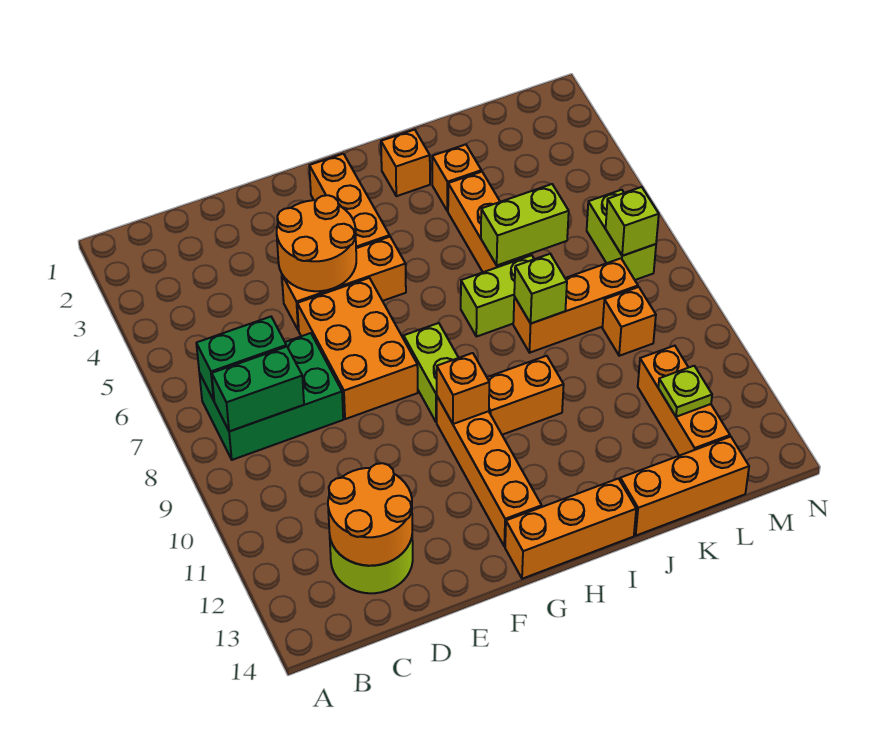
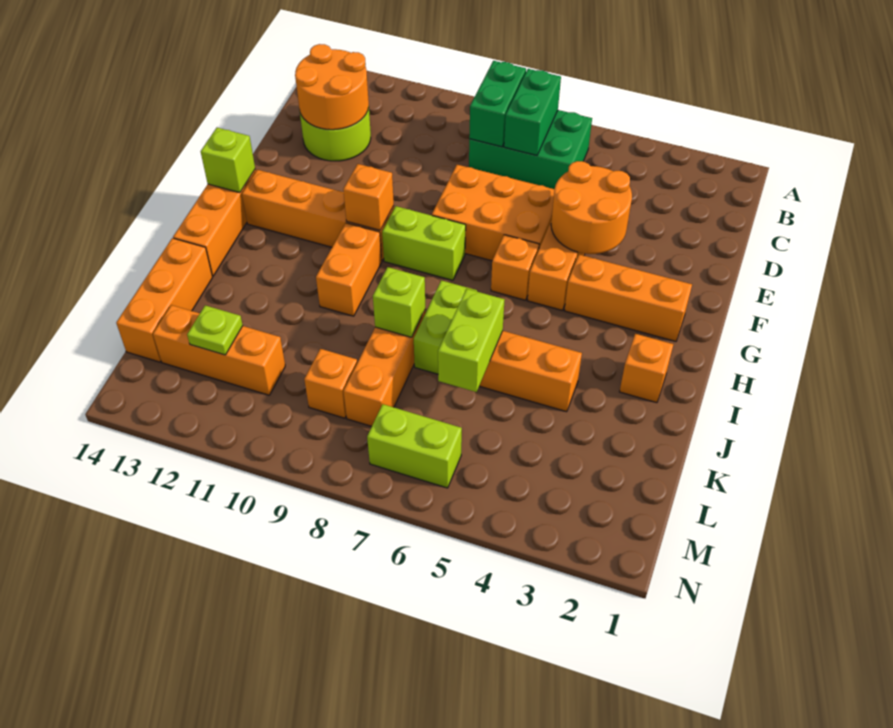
green 2x3 brick [199,333,343,460] -> green 2x3 brick turned to [469,110,592,189]
orange 1x1 brick [432,144,481,211] -> orange 1x1 brick moved to [491,235,539,300]
lime 1x1 brick [606,187,659,256] -> lime 1x1 brick moved to [201,128,255,193]

